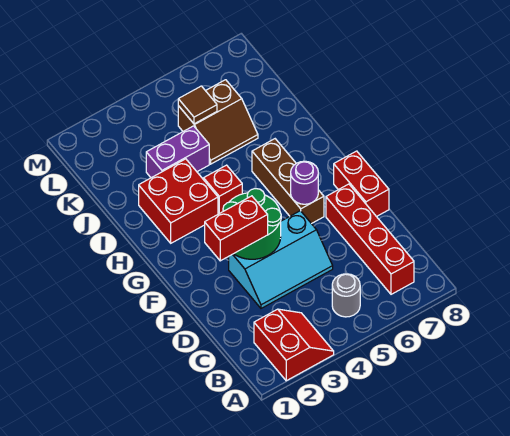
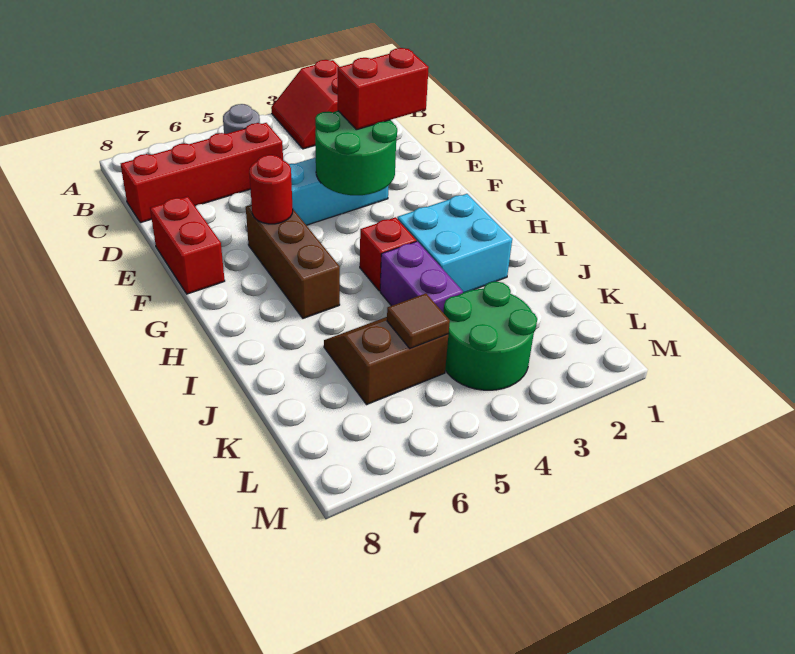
red 1x4 brick [326,184,414,294] -> red 1x4 brick turned to [121,123,283,223]
purple 1x1 round brick [291,161,318,204] -> red 1x1 round brick [249,155,293,224]
red 2x2 brick [139,159,218,243] -> cyan 2x2 brick [397,194,512,293]
purple 1x2 brick [146,126,209,178] -> purple 1x2 brick turned to [380,241,463,312]
none -> green 2x2 round brick [443,281,537,390]

